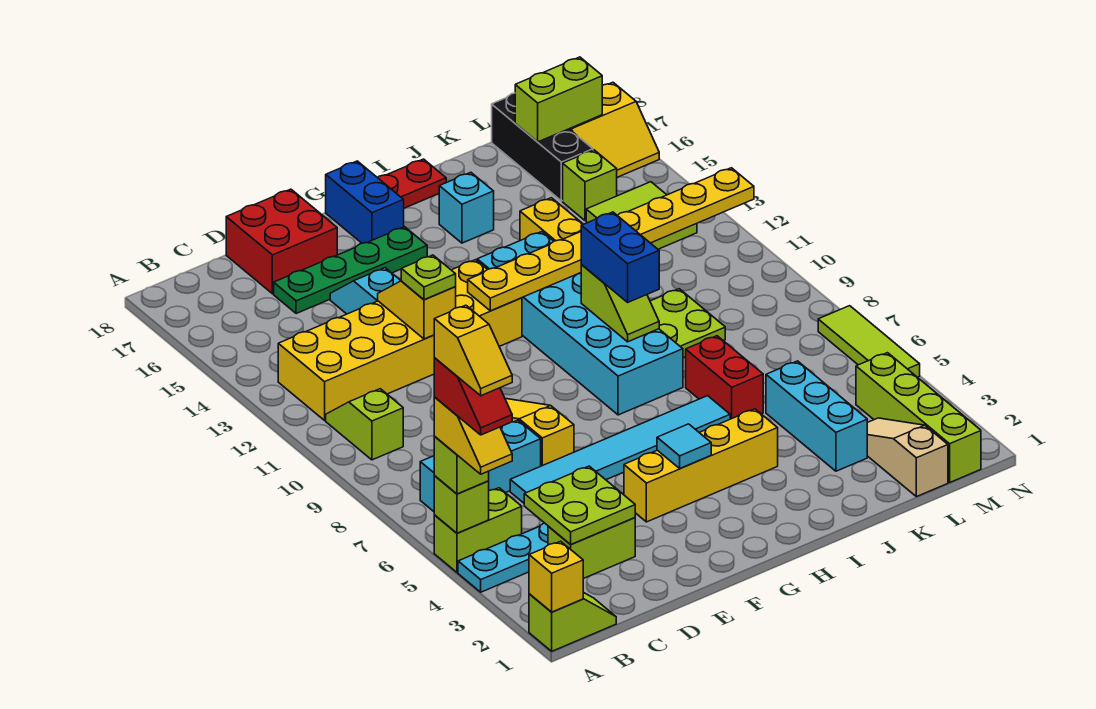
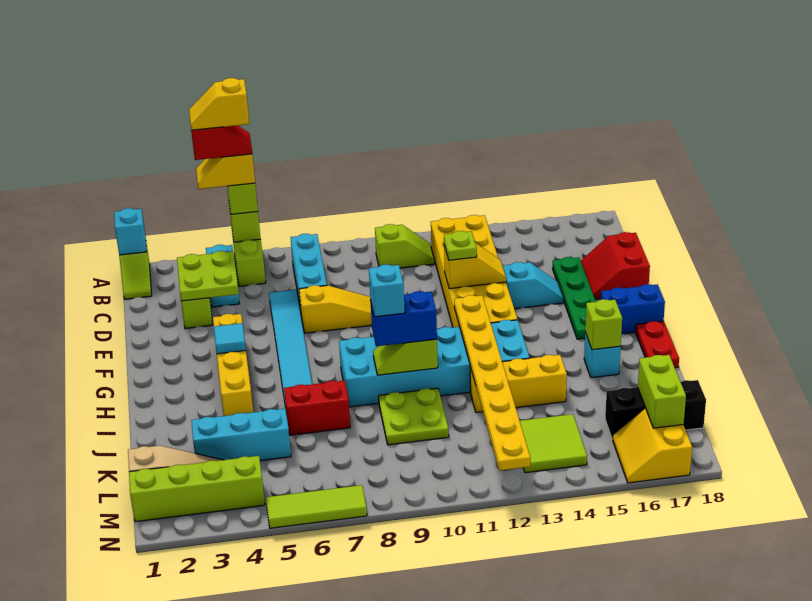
yellow 1x1 brick [529,541,583,612] -> cyan 1x1 brick [114,208,147,255]
red 1x2 slope [434,358,512,435] -> red 1x2 slope turned to [191,125,252,160]
red 2x2 brick [226,189,337,294] -> red 2x2 slope [581,232,650,299]
none -> cyan 1x1 brick [369,265,405,317]
lime 1x1 brick [563,150,617,221] -> lime 1x1 brick moved to [585,299,622,350]

